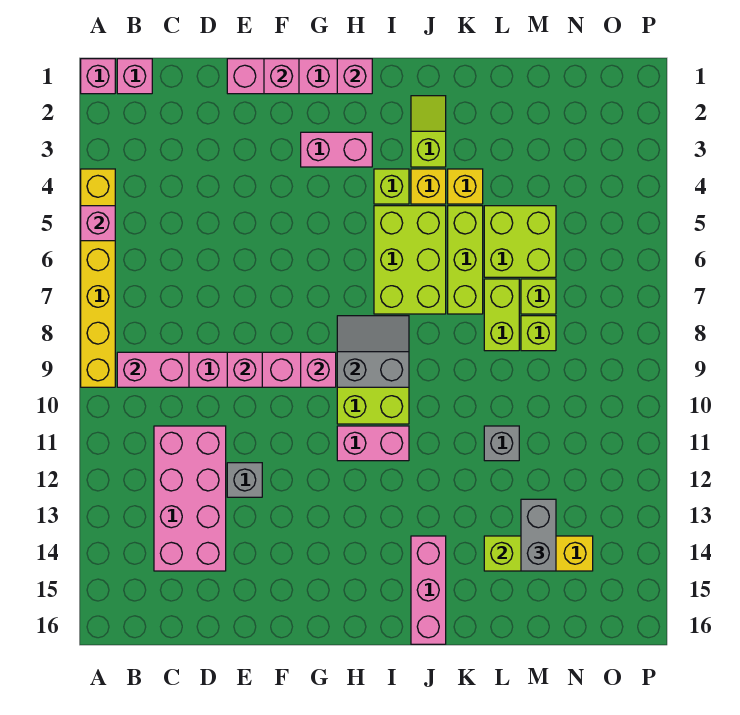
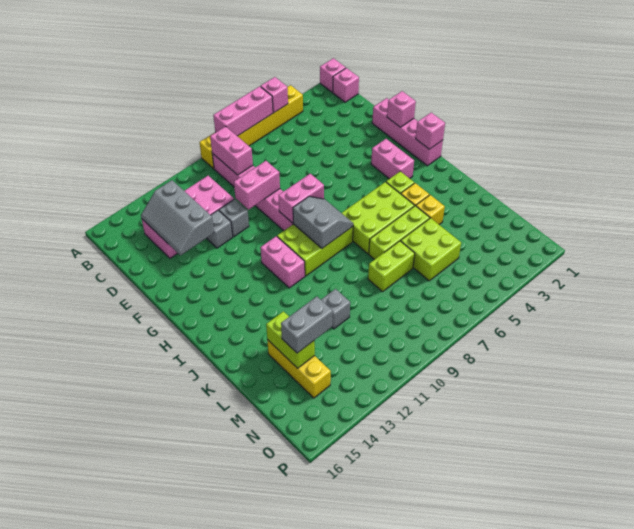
none -> grey 2x3 slope [141,180,214,255]
pink 1x1 brick [227,352,262,387] -> pink 1x2 brick [234,161,280,210]
none -> grey 1x1 brick [219,199,249,237]
pink 1x1 brick [301,352,336,387] -> pink 1x2 brick [279,174,324,223]
lime 1x2 slope [411,96,446,167] -> none
pink 1x3 brick [411,536,446,644] -> pink 1x3 brick moved to [213,86,273,136]
lime 1x1 brick [521,279,556,314] -> none
lime 1x1 brick [521,316,556,351] -> none

